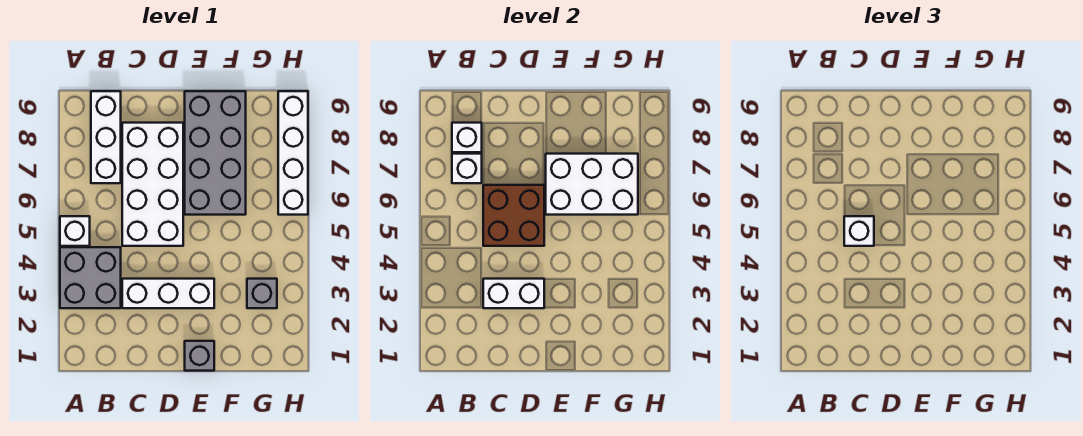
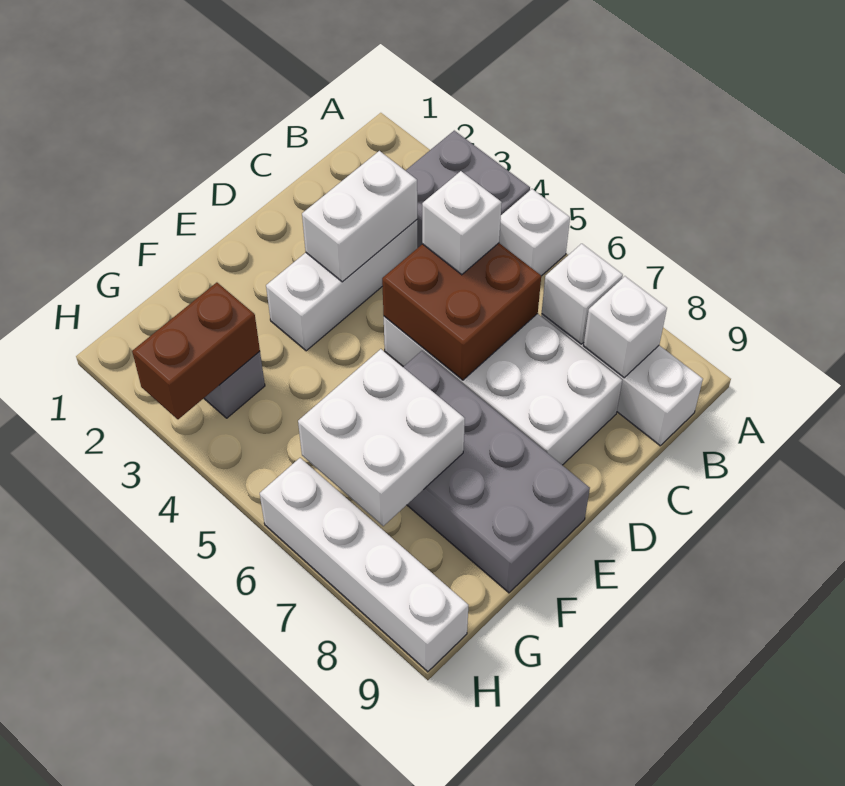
grey 1x1 brick [185,341,214,371] -> none
white 2x3 brick [546,154,638,215] -> white 2x2 brick [298,349,465,526]
none -> brown 1x2 brick [132,283,260,419]

